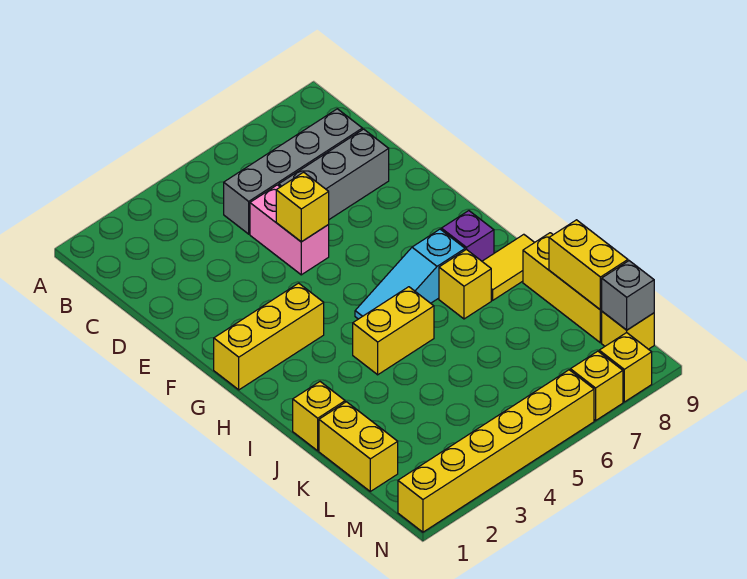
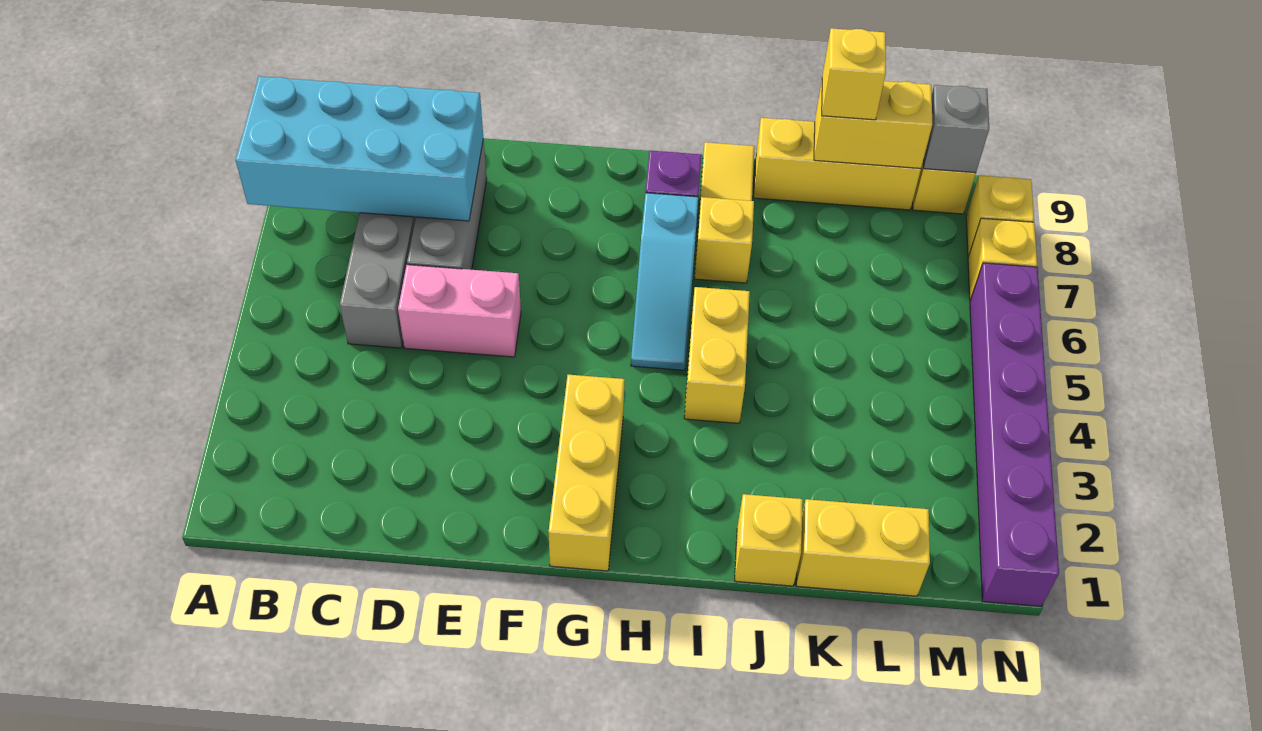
none -> cyan 2x4 brick [236,76,484,221]
yellow 1x1 brick [276,172,329,242] -> yellow 1x1 brick moved to [822,28,886,120]
yellow 1x6 brick [398,370,594,532] -> purple 1x6 brick [970,263,1059,606]

